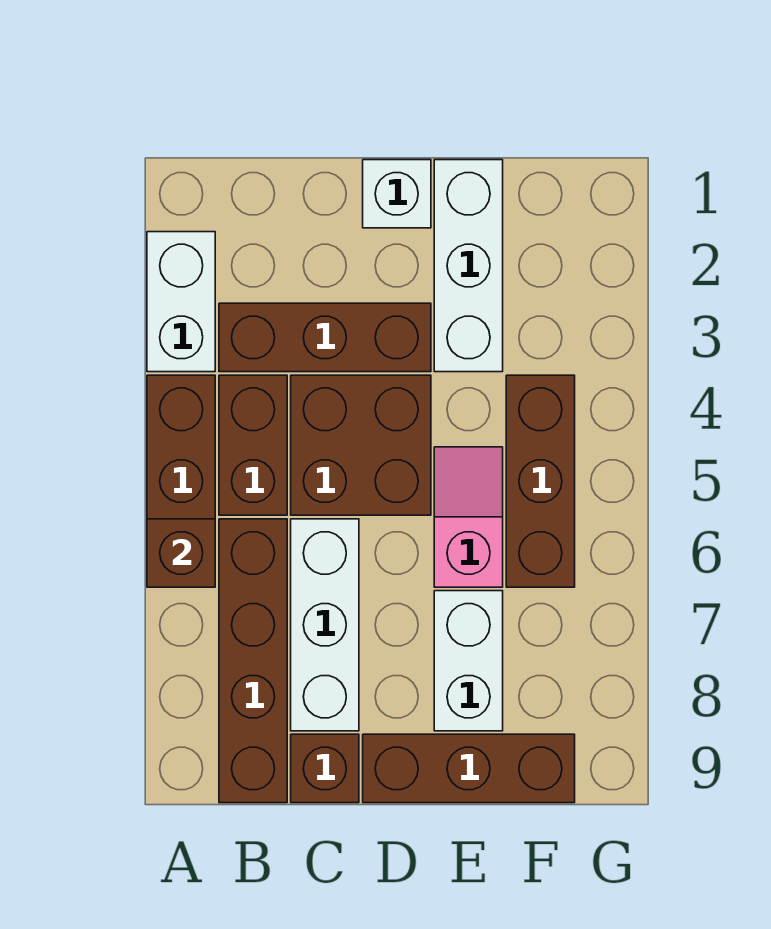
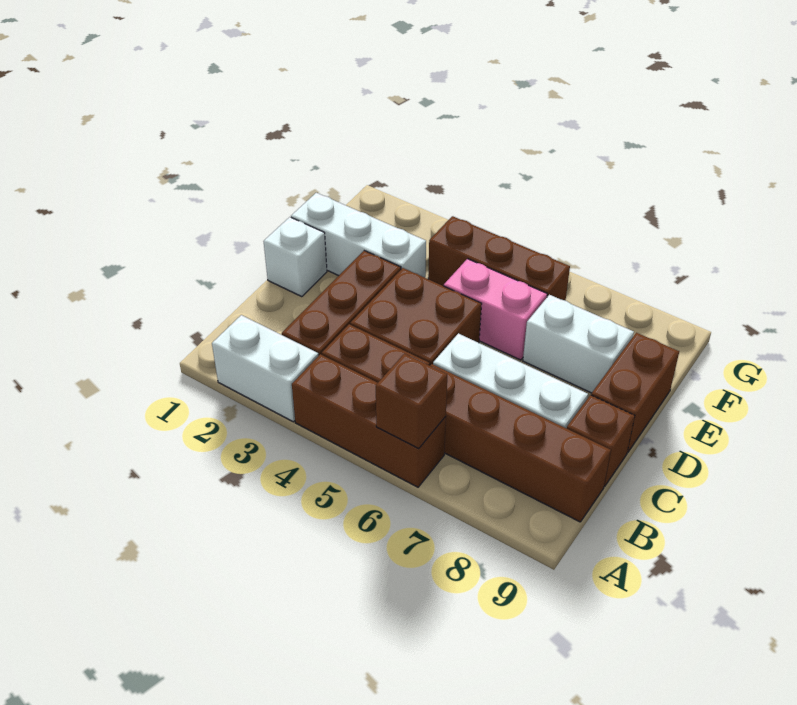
brown 1x3 brick [363,734,575,803] -> brown 1x2 brick [591,333,679,452]
pink 1x2 slope [434,447,503,587] -> pink 1x2 brick [444,259,547,360]

